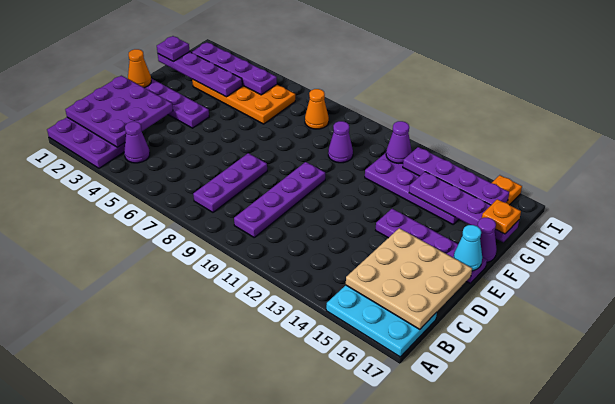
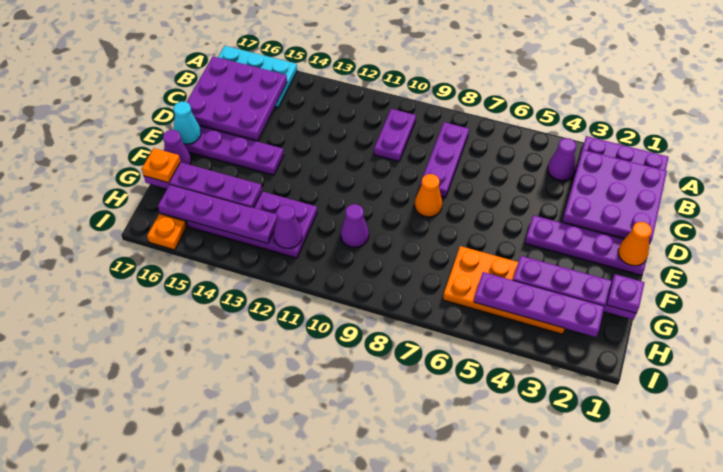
purple 1x4 plate [234,162,325,237] -> purple 1x2 plate [374,109,416,161]
tan 3x3 plate [346,228,472,329] -> purple 3x3 plate [187,56,287,140]
orange 1x1 cone [305,89,329,129] -> orange 1x1 cone moved to [415,174,442,217]

